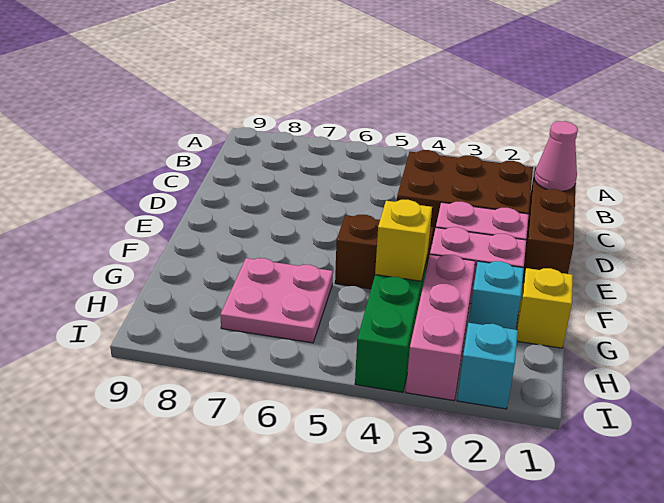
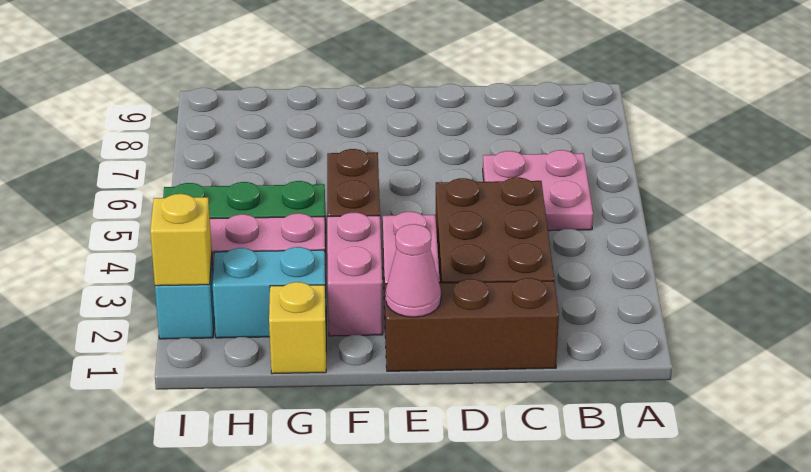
pink 1x1 cone [534,121,578,191] -> pink 1x1 cone moved to [386,224,441,317]
cyan 1x1 brick [469,261,524,330] -> cyan 1x2 brick [213,247,326,338]
yellow 1x1 brick [375,200,432,281] -> yellow 1x1 brick moved to [150,194,212,286]
pink 2x2 plate [220,258,333,343] -> pink 2x2 plate moved to [483,150,593,231]

